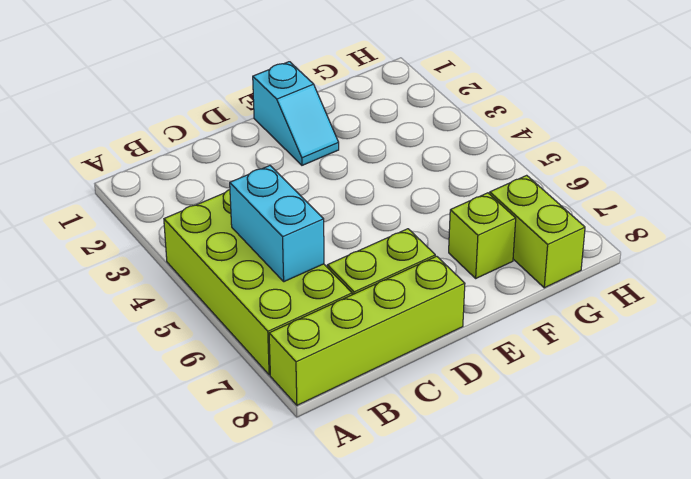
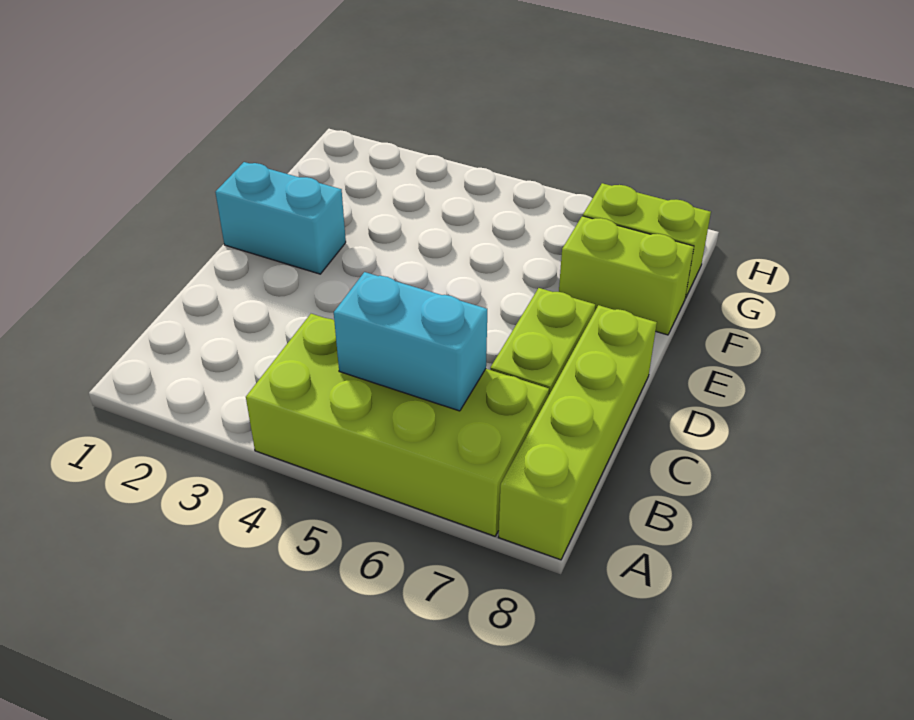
cyan 1x2 slope [253,62,339,165] -> cyan 1x2 brick [215,162,346,274]
lime 1x1 brick [449,193,516,278] -> lime 1x2 brick [559,216,694,335]

